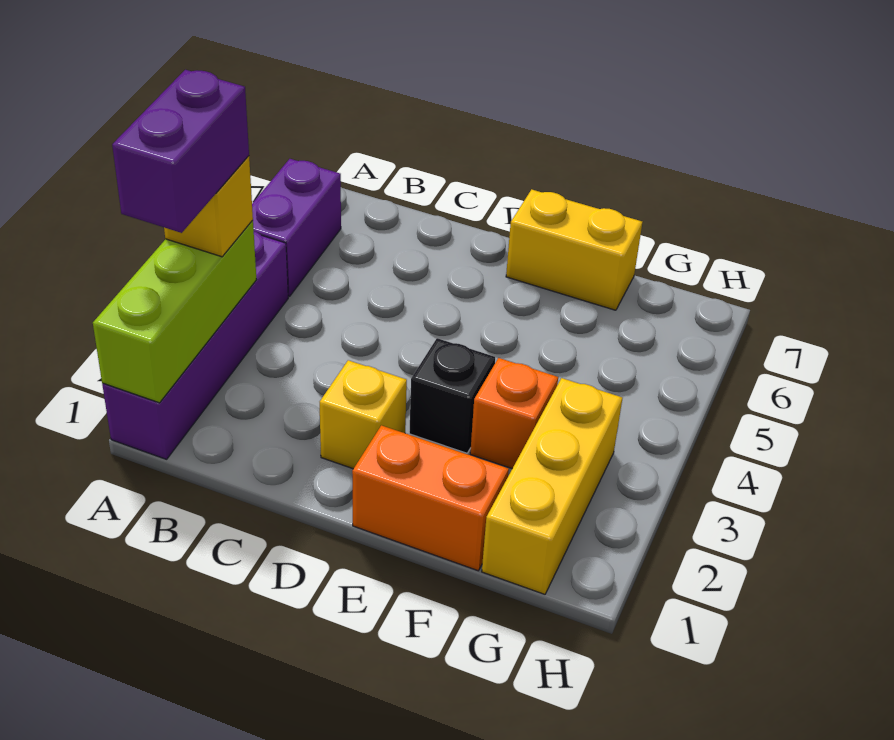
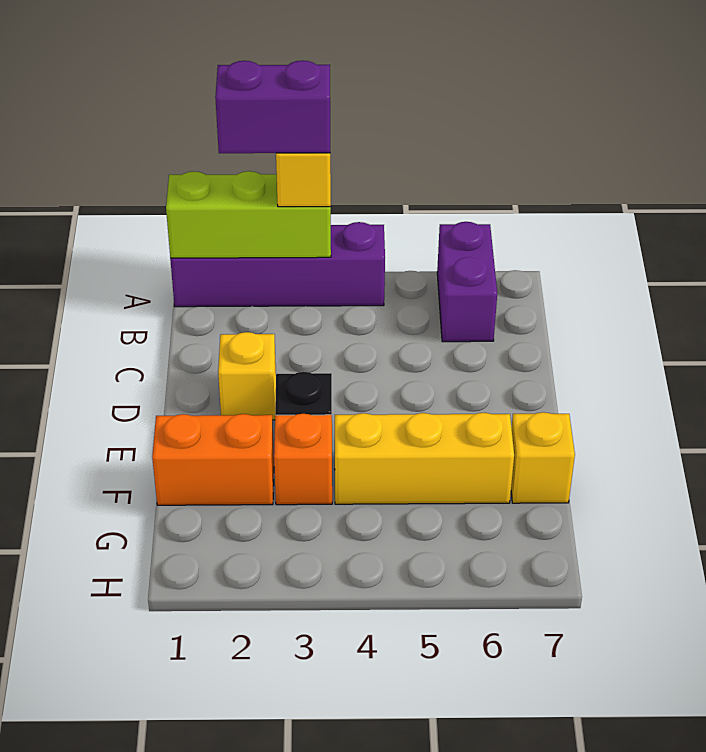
purple 1x2 brick [252,159,341,297] -> purple 1x2 brick turned to [437,222,497,342]
orange 1x2 brick [352,425,509,571] -> orange 1x2 brick turned to [152,414,274,505]
yellow 1x2 brick [506,189,642,310] -> yellow 1x1 brick [511,412,575,503]
yellow 1x3 brick [482,378,622,594] -> yellow 1x3 brick moved to [335,413,514,504]

